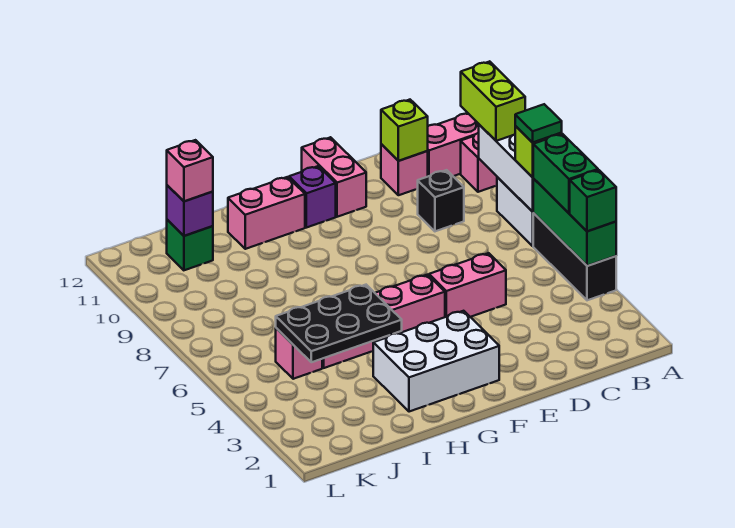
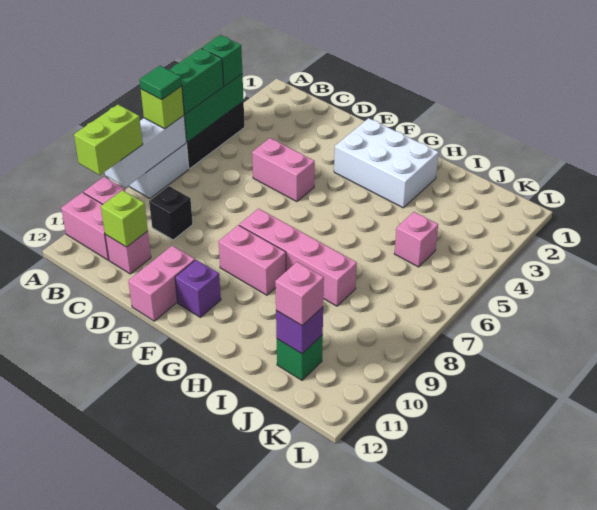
pink 1x4 brick [322,275,445,368] -> pink 1x4 brick moved to [239,209,357,306]
pink 1x2 brick [228,177,305,249] -> pink 1x2 brick moved to [218,225,286,295]
black 2x3 plate [276,285,402,362] -> none

